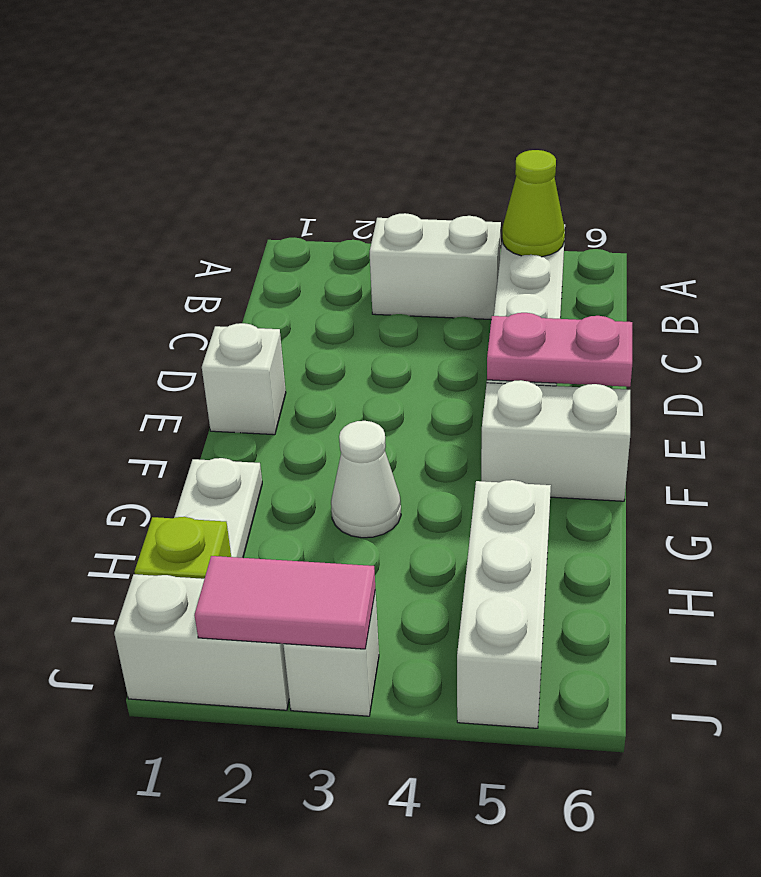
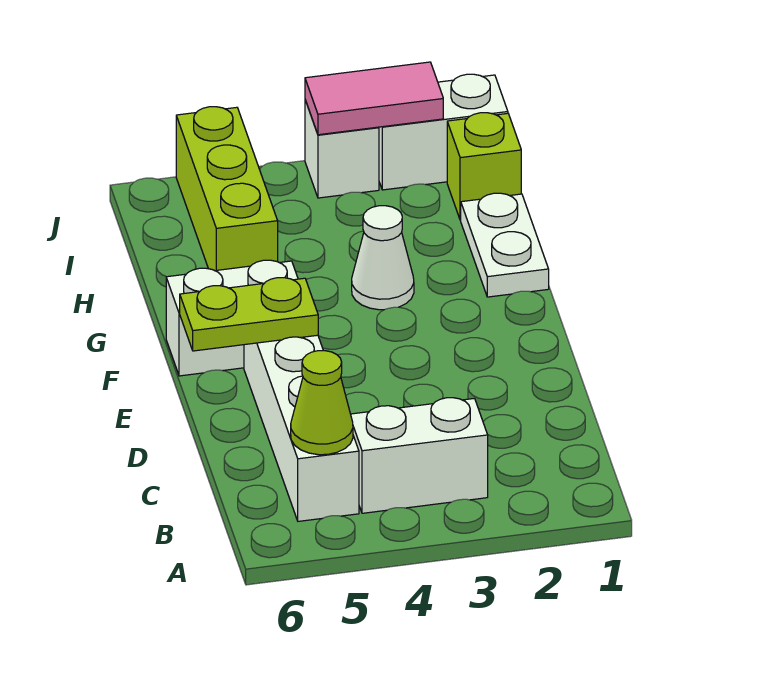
white 1x1 brick [202,323,286,435] -> none
pink 1x2 plate [487,313,632,387] -> lime 1x2 plate [180,278,318,351]
white 1x3 brick [457,480,551,728] -> lime 1x3 brick [176,107,278,271]

